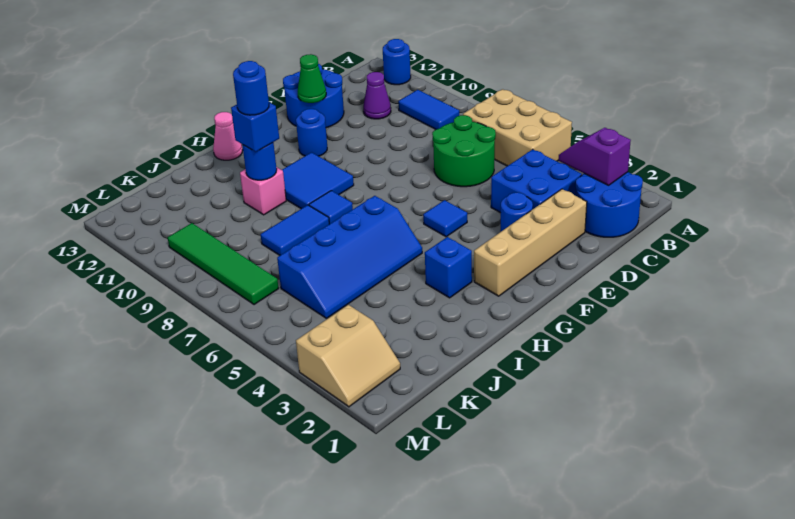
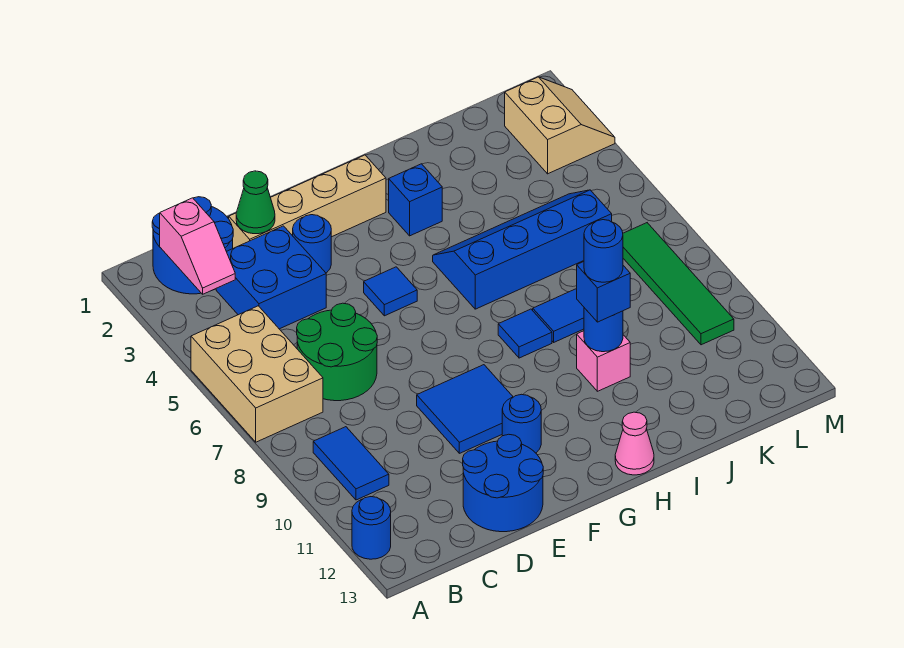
purple 1x2 slope [558,128,631,185] -> pink 1x2 slope [160,198,235,294]
purple 1x1 cone [363,72,391,119] -> none
green 1x1 cone [298,54,326,103] -> green 1x1 cone moved to [236,171,275,234]
blue 2x2 tile [282,153,354,209] -> blue 2x2 tile moved to [417,365,513,453]
tan 2x2 slope [296,305,400,407] -> tan 2x2 slope turned to [505,77,615,174]

